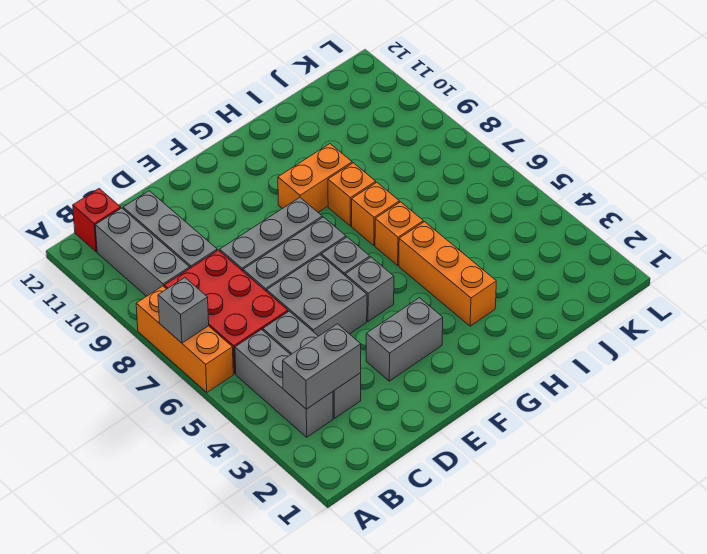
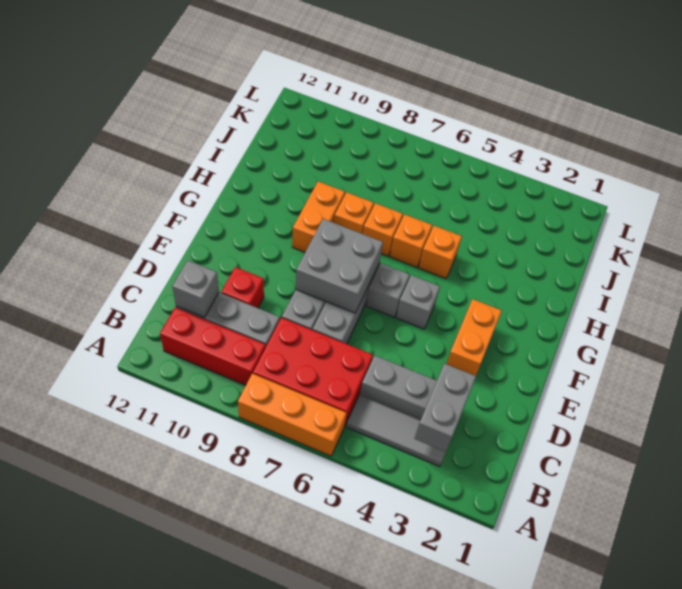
grey 1x1 brick [158,278,209,343] -> grey 1x1 brick moved to [172,260,219,318]
grey 1x3 brick [235,330,333,437] -> grey 1x3 tile [346,395,446,466]
grey 1x3 brick [95,208,190,296] -> red 1x3 brick [160,307,266,385]
red 1x1 brick [73,189,121,252] -> red 1x1 brick moved to [221,267,264,308]
grey 2x2 brick [267,255,367,336] -> grey 2x2 brick moved to [296,219,383,313]
grey 1x2 brick [366,298,443,381] -> orange 1x2 brick [447,299,502,376]
orange 1x3 brick [399,222,496,326] -> orange 1x1 brick [419,226,462,279]

